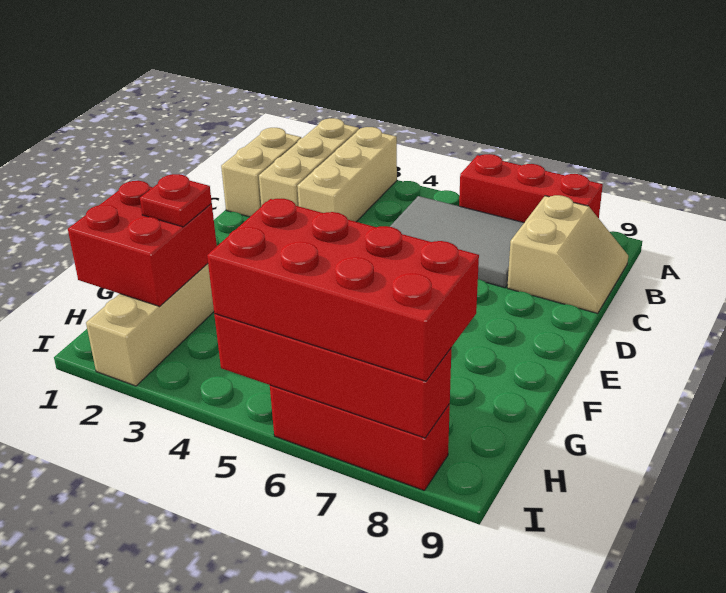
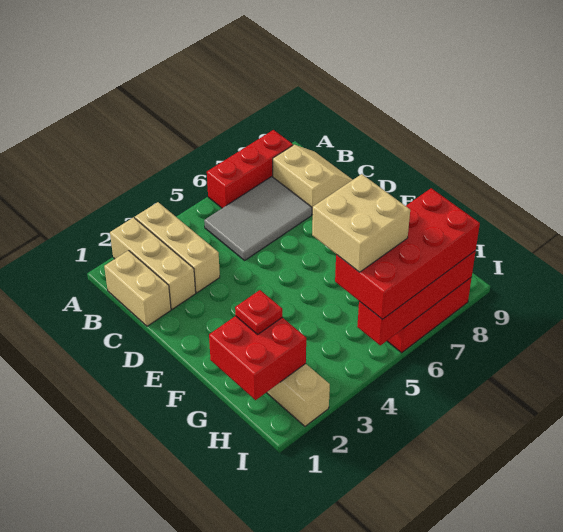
none -> tan 2x2 brick [312,174,410,272]

